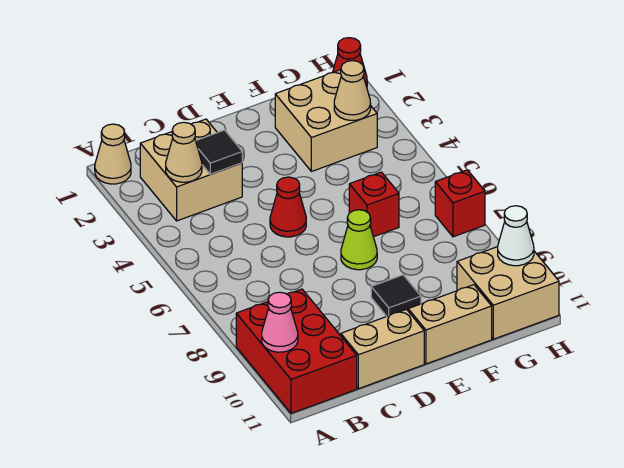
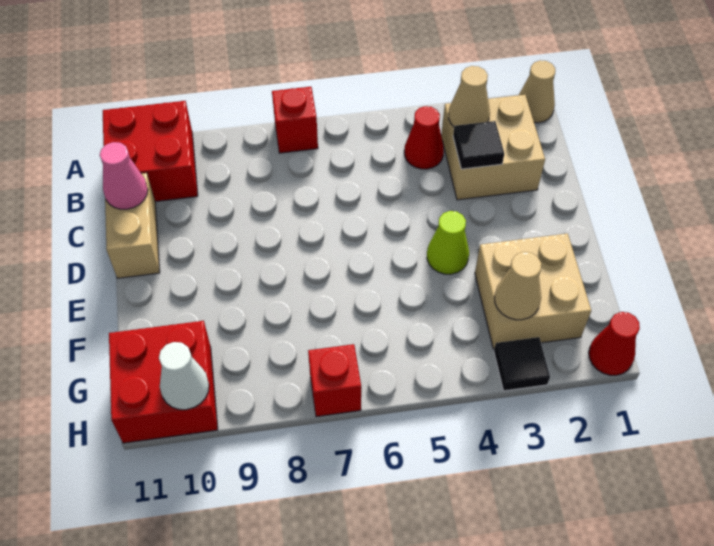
red 2x3 brick [236,289,357,413] -> red 2x2 brick [103,101,198,202]
pink 1x1 cone [262,292,298,352] -> pink 1x1 cone moved to [100,142,148,209]
red 1x1 cone [270,177,306,237] -> red 1x1 cone moved to [404,106,444,169]
lime 1x1 cone [341,210,377,270] -> lime 1x1 cone moved to [427,211,469,274]
black 1x1 tile [371,275,421,316] -> black 1x1 tile moved to [494,337,550,391]
tan 1x2 brick [408,285,492,364] -> none
red 1x1 brick [349,172,399,237] -> red 1x1 brick moved to [272,87,318,153]
tan 2x2 brick [457,247,559,339] -> red 2x2 brick [109,321,218,443]

